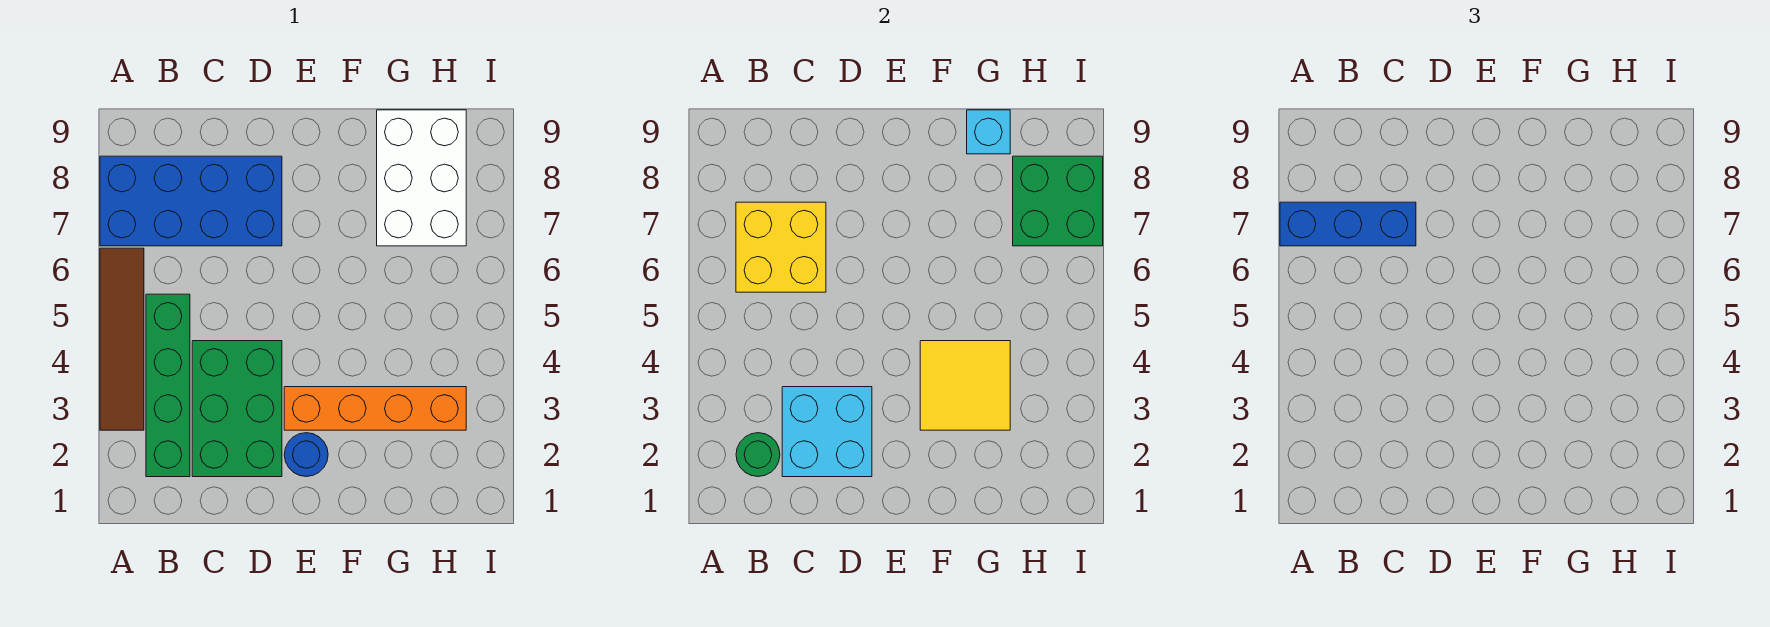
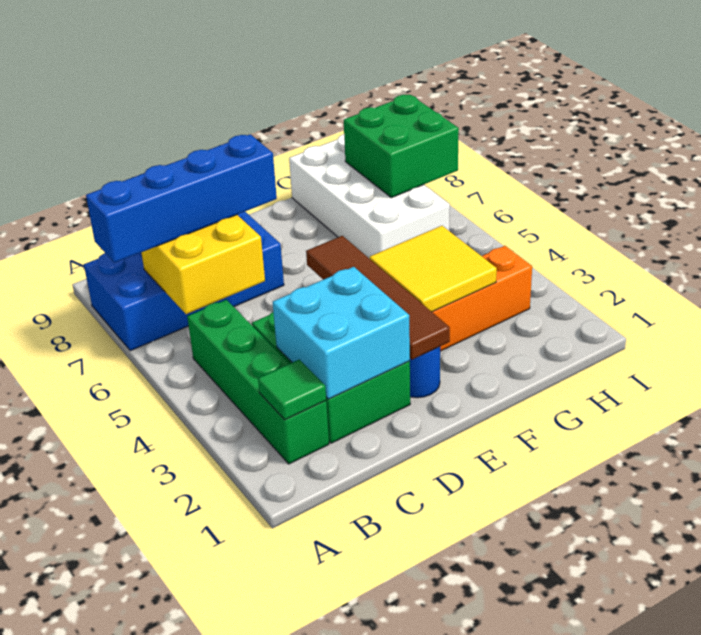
brown 1x4 tile [100,248,144,430] -> brown 1x4 tile moved to [306,236,450,360]
blue 1x3 brick [1280,202,1416,246] -> blue 1x4 brick [86,134,277,263]
green 1x1 round brick [736,433,780,477] -> green 1x1 tile [258,360,326,420]
white 2x3 brick [377,110,466,246] -> white 2x4 brick [289,134,450,259]
cyan 1x1 brick [967,110,1010,154] -> none

